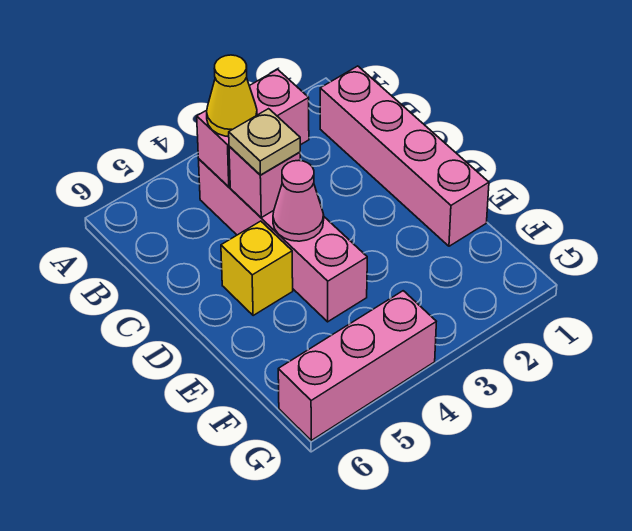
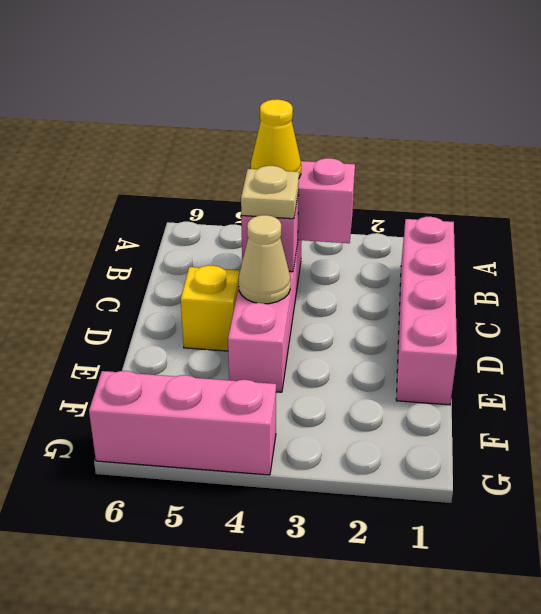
pink 1x1 cone [273,160,324,241] -> tan 1x1 cone [239,215,291,304]

